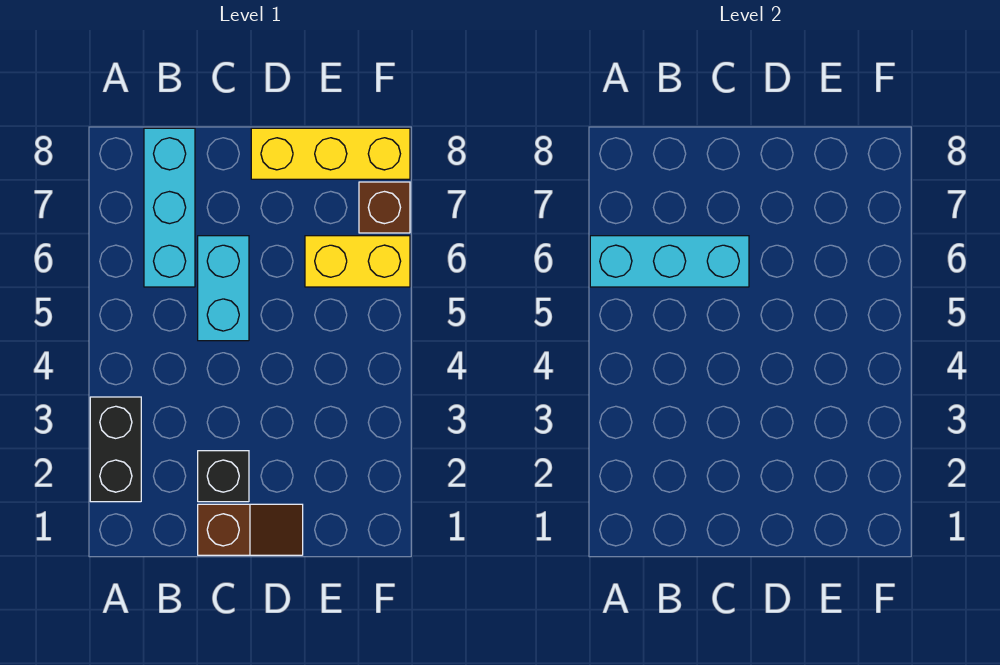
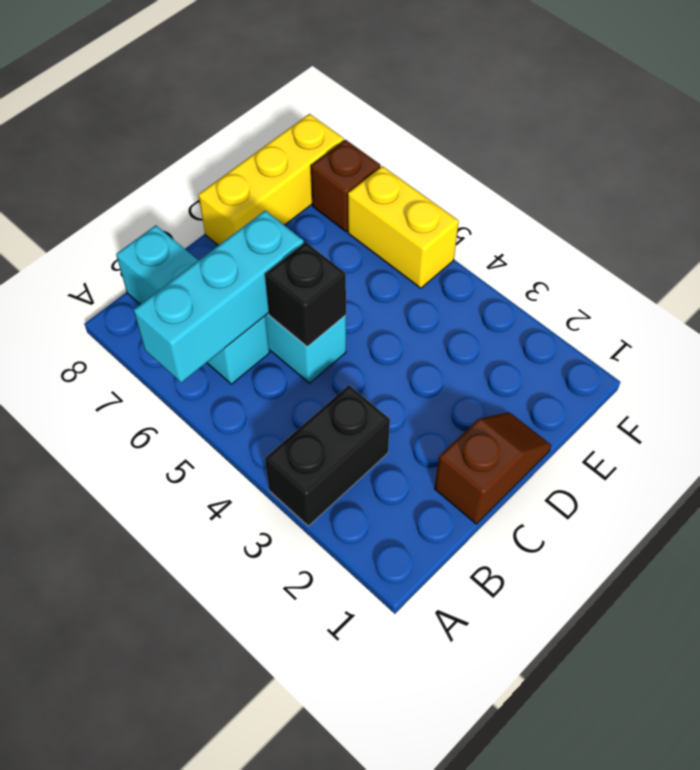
black 1x2 brick [90,397,141,502] -> black 1x2 brick turned to [265,385,390,526]
black 1x1 brick [198,451,249,502] -> black 1x1 brick moved to [265,242,346,347]
yellow 1x2 brick [305,236,410,287] -> yellow 1x2 brick turned to [348,166,459,288]

